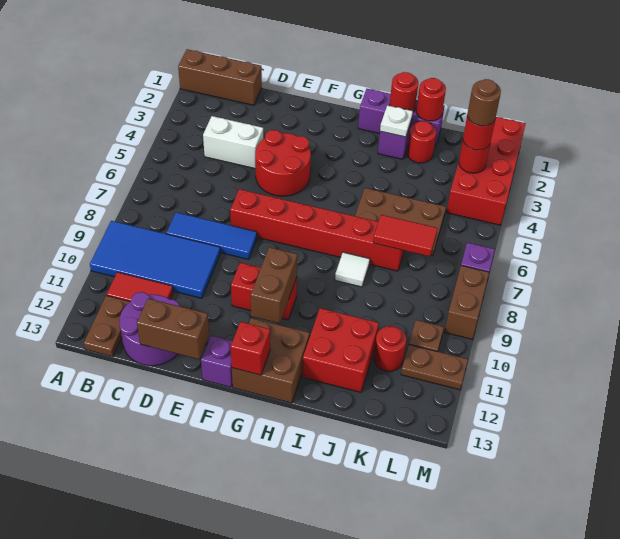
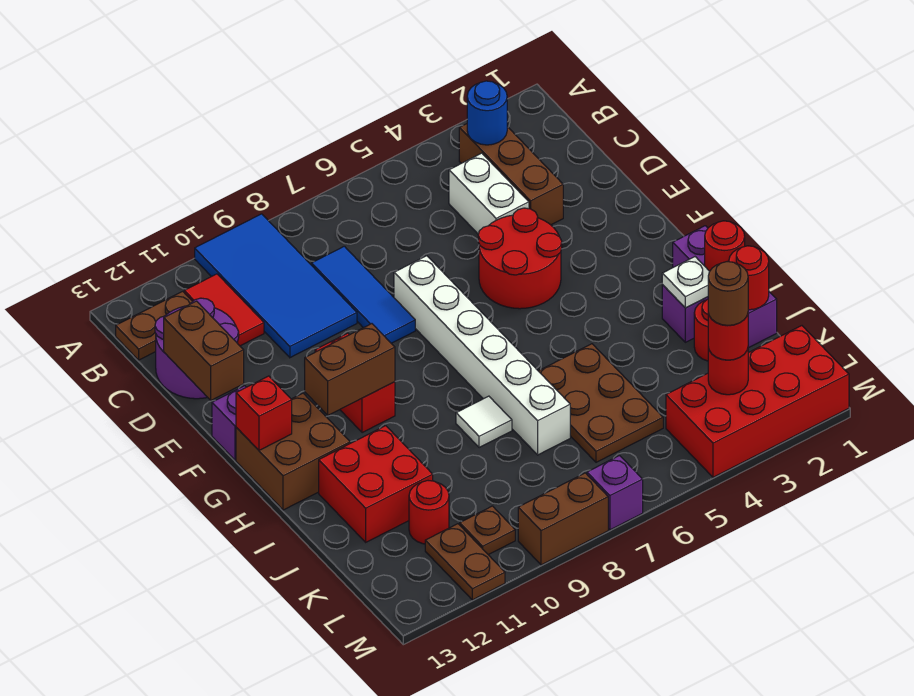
brown 1x3 brick [178,49,262,105] -> brown 1x3 brick moved to [459,124,563,225]
none -> blue 1x1 round brick [467,81,507,145]
red 1x6 brick [230,189,404,271] -> white 1x6 brick [394,256,570,455]
red 1x2 tile [373,215,437,256] -> none

